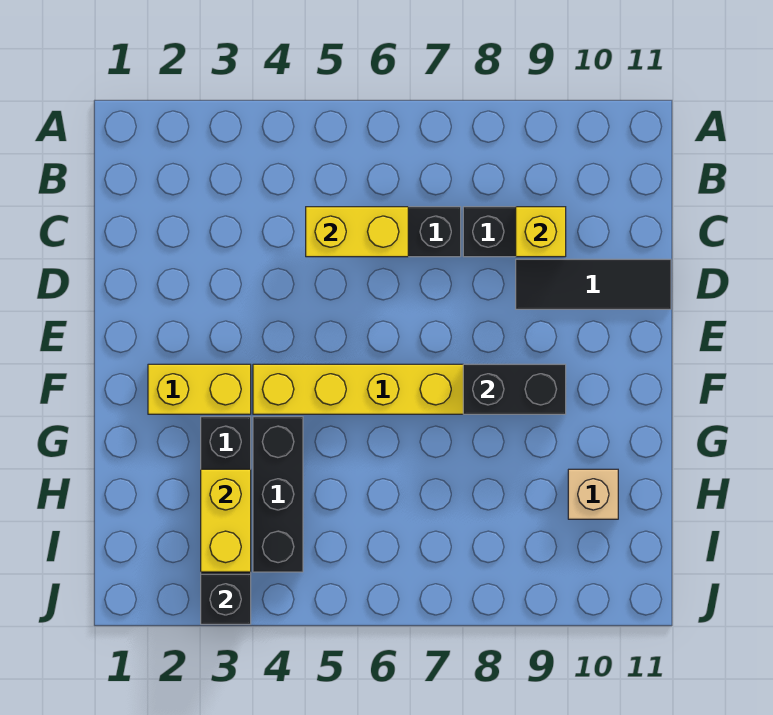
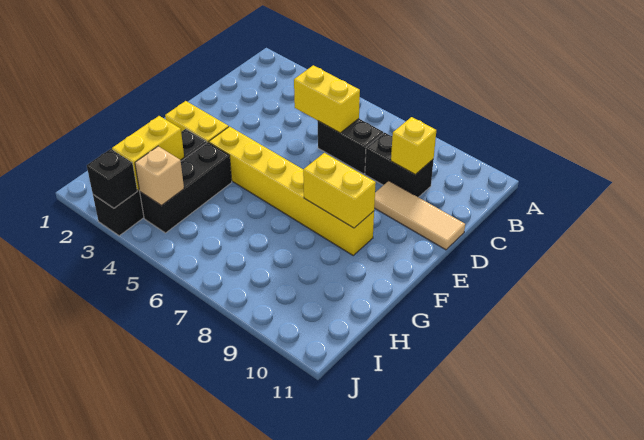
black 1x3 tile [516,259,671,309] -> tan 1x3 tile [374,181,465,250]
black 1x2 brick [463,364,566,414] -> yellow 1x2 brick [303,153,376,228]
tan 1x1 brick [568,469,618,519] -> tan 1x1 brick moved to [135,146,184,206]

